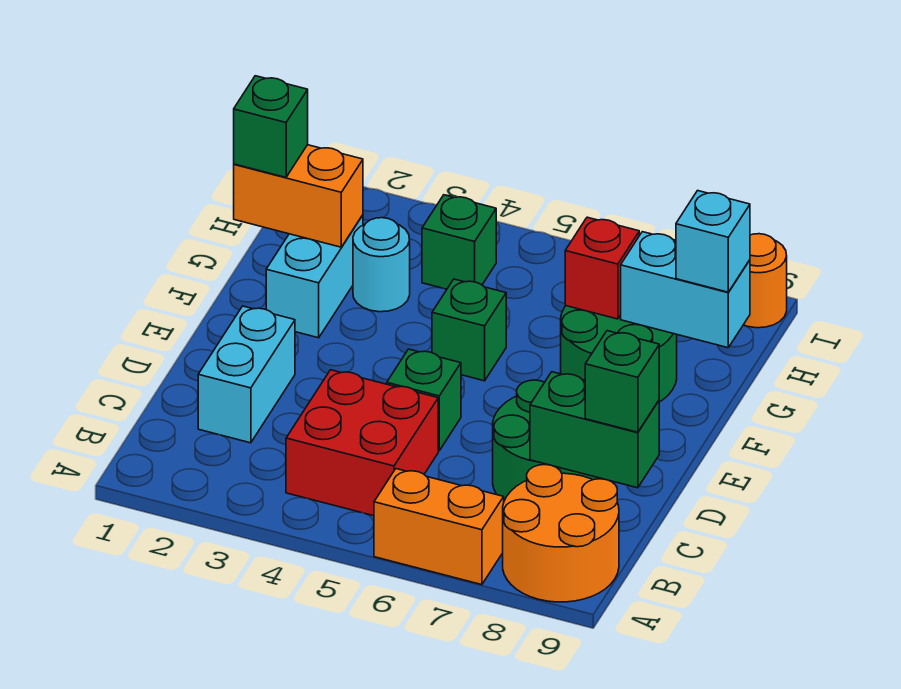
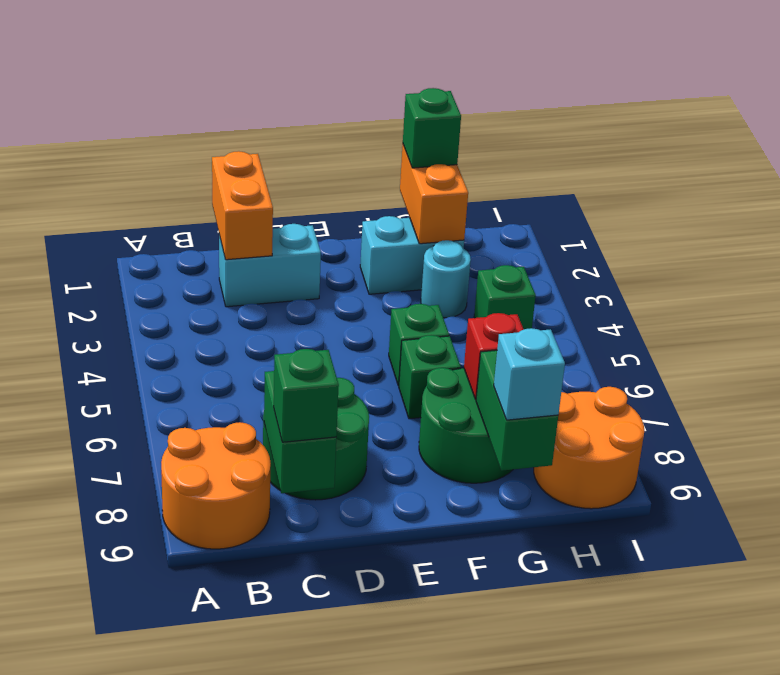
orange 1x2 brick [374,469,504,585] -> orange 1x2 brick moved to [212,151,273,260]
red 2x2 brick [286,370,438,516] -> none
green 1x1 brick [387,349,461,451] -> green 1x1 brick moved to [399,335,461,419]
cyan 1x2 brick [621,232,750,348] -> green 1x2 brick [476,350,558,471]
orange 1x1 round brick [744,234,787,328] -> orange 2x2 round brick [534,387,644,509]

